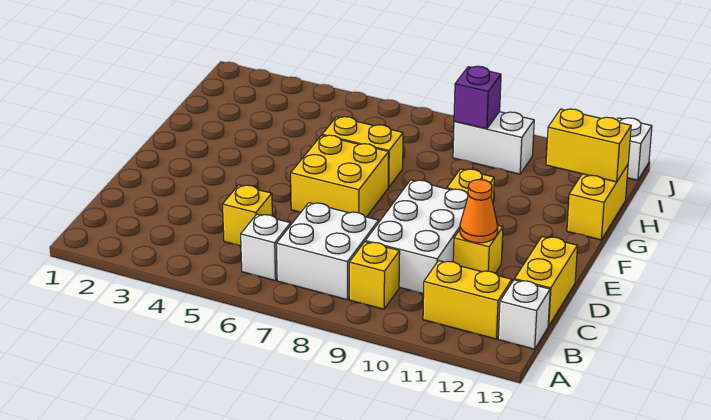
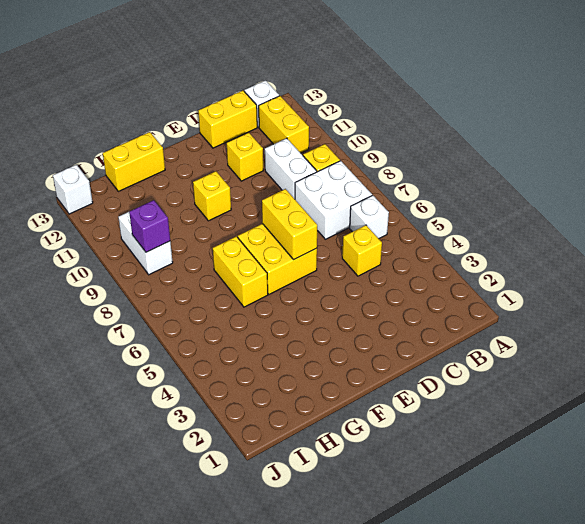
white 2x3 brick [365,180,468,294] -> white 1x2 brick [265,138,317,199]
orange 1x1 cone [460,180,498,243] -> none
yellow 1x2 brick [546,109,631,182] -> yellow 1x2 brick moved to [262,189,317,260]

